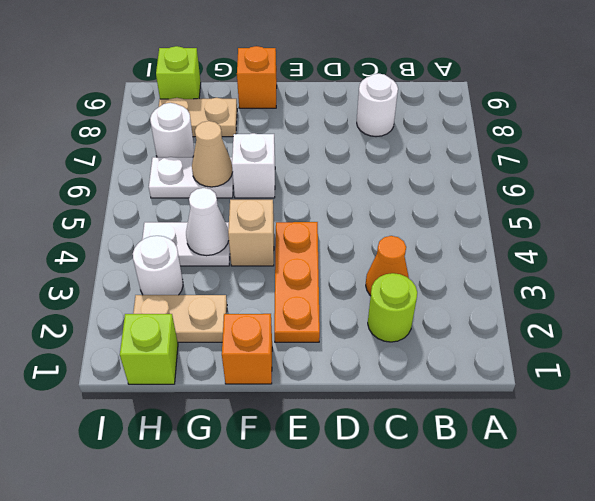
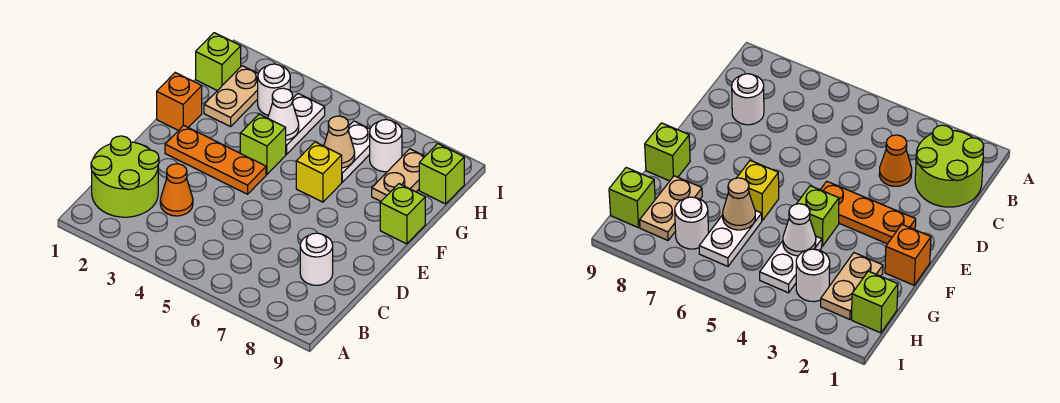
lime 1x1 round brick [368,273,417,342] -> lime 2x2 round brick [91,136,159,217]
tan 1x1 brick [228,200,274,266] -> lime 1x1 brick [240,114,286,174]
white 1x1 brick [232,133,275,198] -> yellow 1x1 brick [296,142,342,202]
orange 1x1 brick [237,46,277,108] -> lime 1x1 brick [380,184,425,244]

